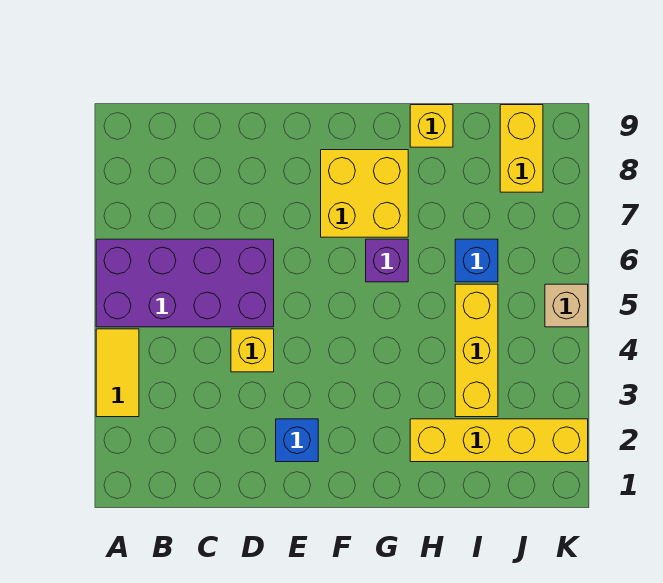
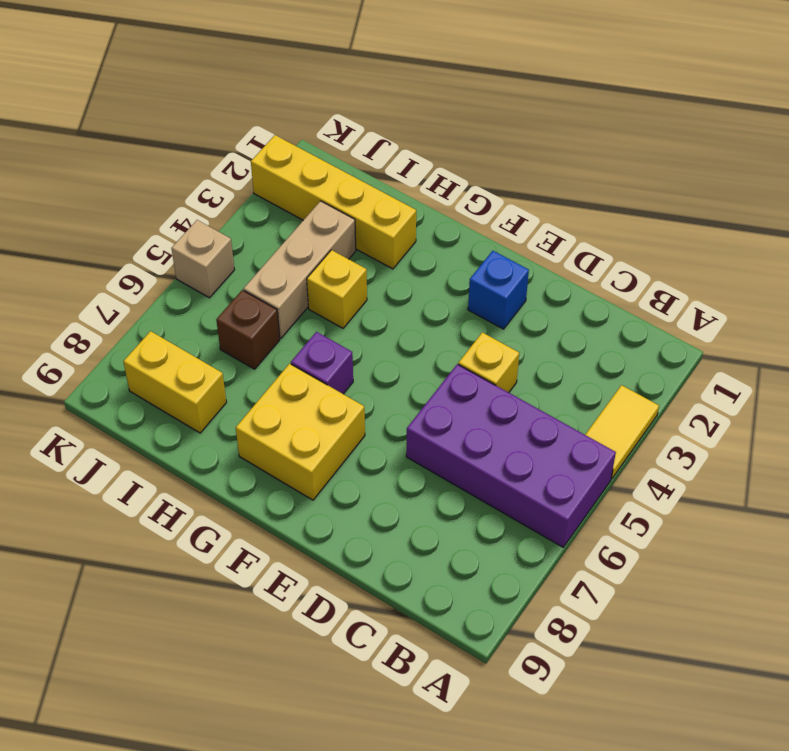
yellow 1x1 brick [410,105,453,147] -> yellow 1x1 brick moved to [307,250,367,328]
yellow 1x3 brick [455,284,498,417] -> tan 1x3 brick [244,201,356,338]
blue 1x1 brick [455,239,498,282] -> brown 1x1 brick [216,290,280,369]
yellow 1x2 brick [500,105,543,192] -> yellow 1x2 brick turned to [123,331,226,433]

